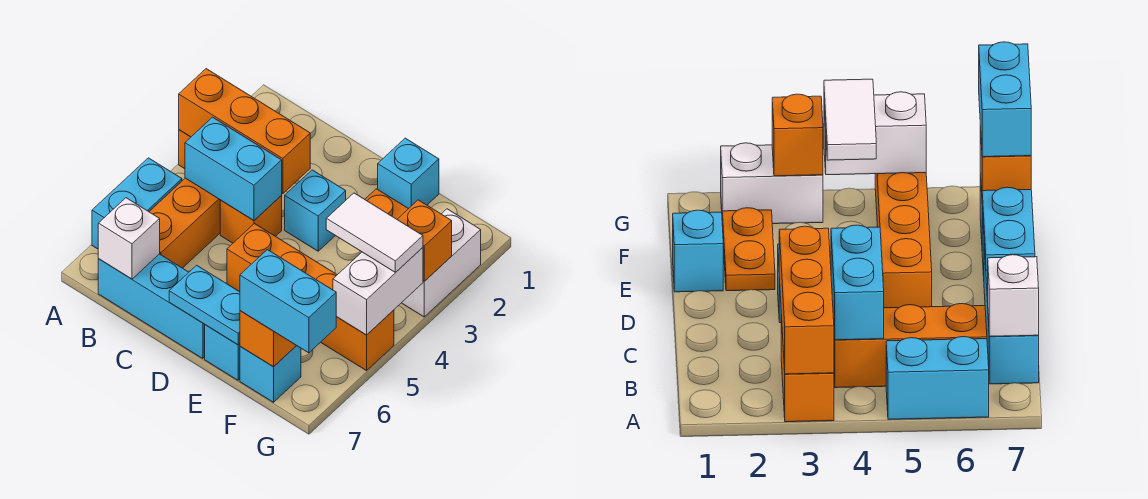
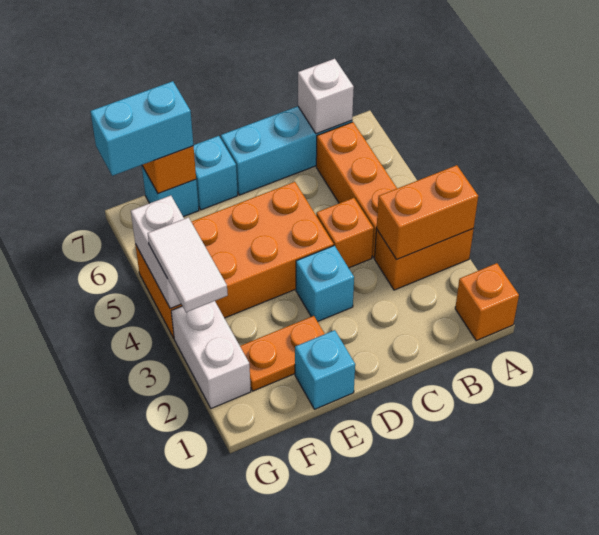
orange 1x3 brick [179,69,310,194] -> orange 1x2 brick [377,165,478,259]
cyan 1x2 brick [92,158,182,249] -> none
cyan 1x2 brick [185,117,282,221] -> none
orange 1x4 brick [227,224,394,371] -> orange 2x4 brick [135,182,334,338]
cyan 1x2 plate [169,265,240,345] -> none
white 1x2 tile [326,193,423,272] -> white 1x2 tile turned to [147,217,228,312]
orange 1x1 brick [397,200,452,281] -> orange 1x1 brick moved to [455,263,519,341]

